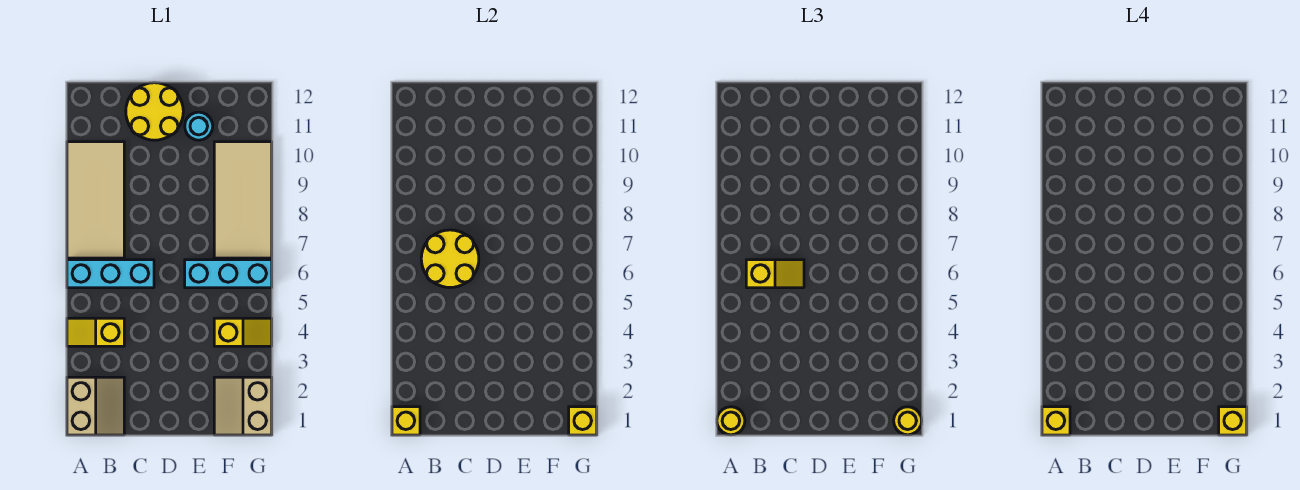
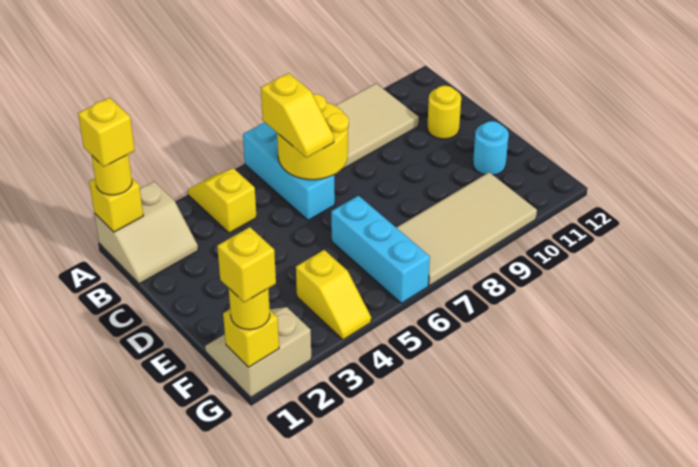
yellow 2x2 round brick [126,83,183,140] -> yellow 1x1 round brick [427,86,461,139]

